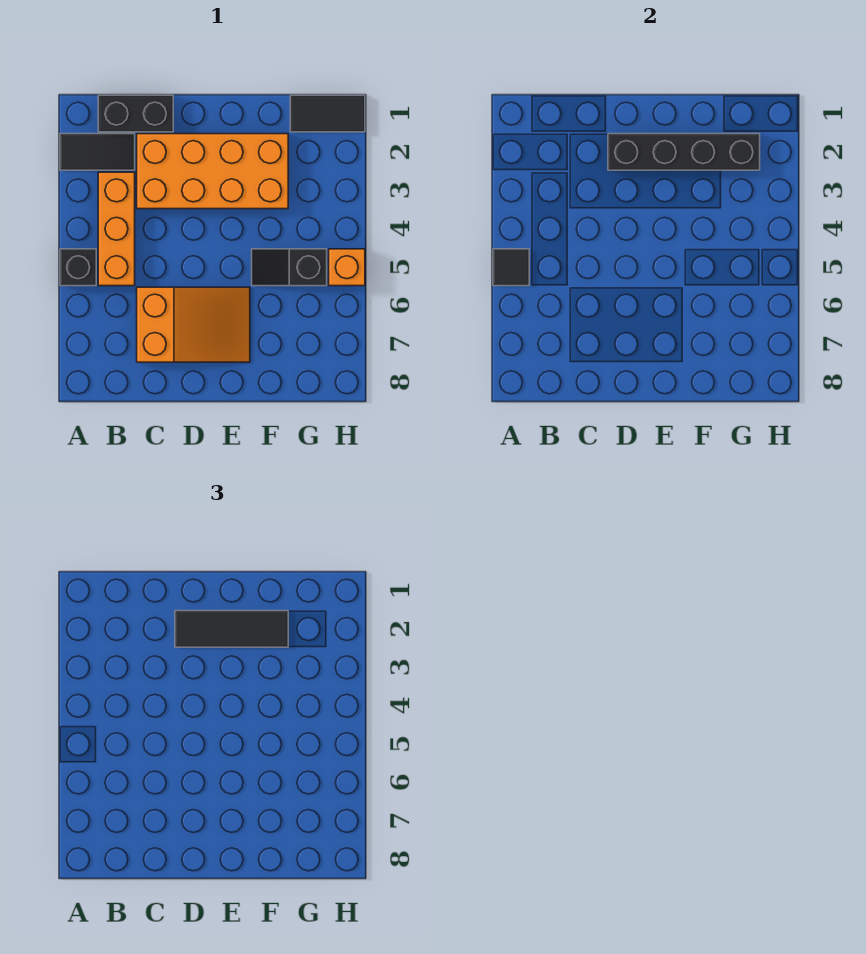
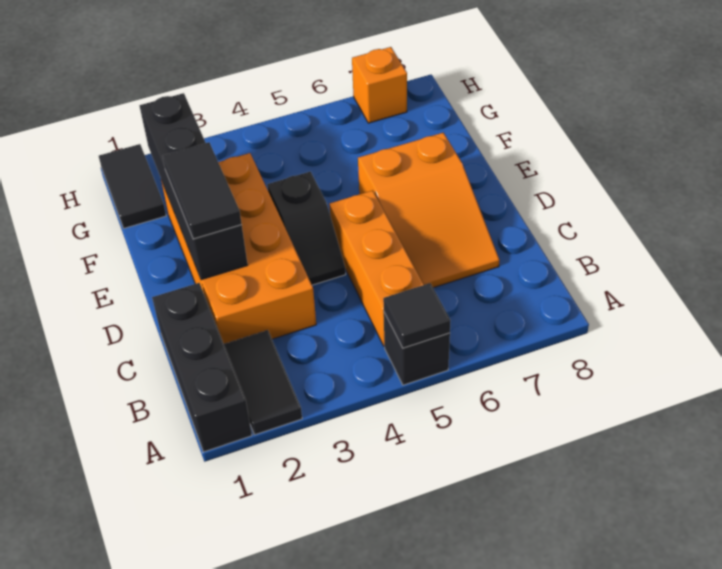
black 1x2 brick [98,95,173,132] -> black 1x3 brick [152,283,252,452]
orange 1x3 brick [98,172,135,286] -> orange 1x3 brick turned to [329,191,424,346]
orange 2x3 slope [137,287,250,362] -> orange 2x3 slope turned to [358,133,500,288]
black 1x3 tile [175,611,288,647] -> black 1x2 tile [163,142,242,239]
black 1x2 slope [252,249,327,286] -> black 1x2 slope moved to [267,172,346,285]
orange 1x1 brick [329,249,365,286] -> orange 1x1 brick moved to [352,47,407,123]

